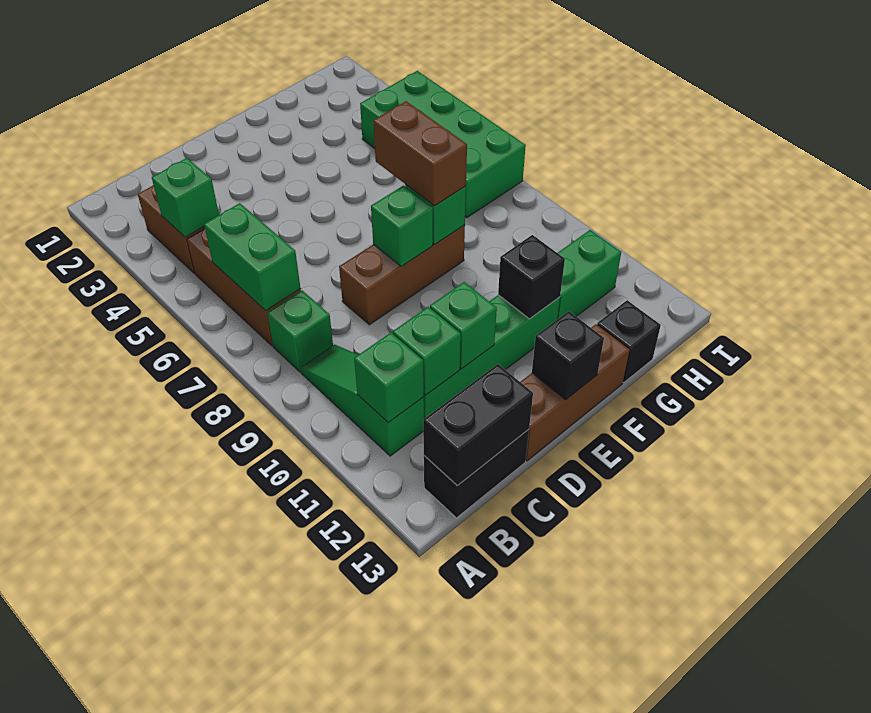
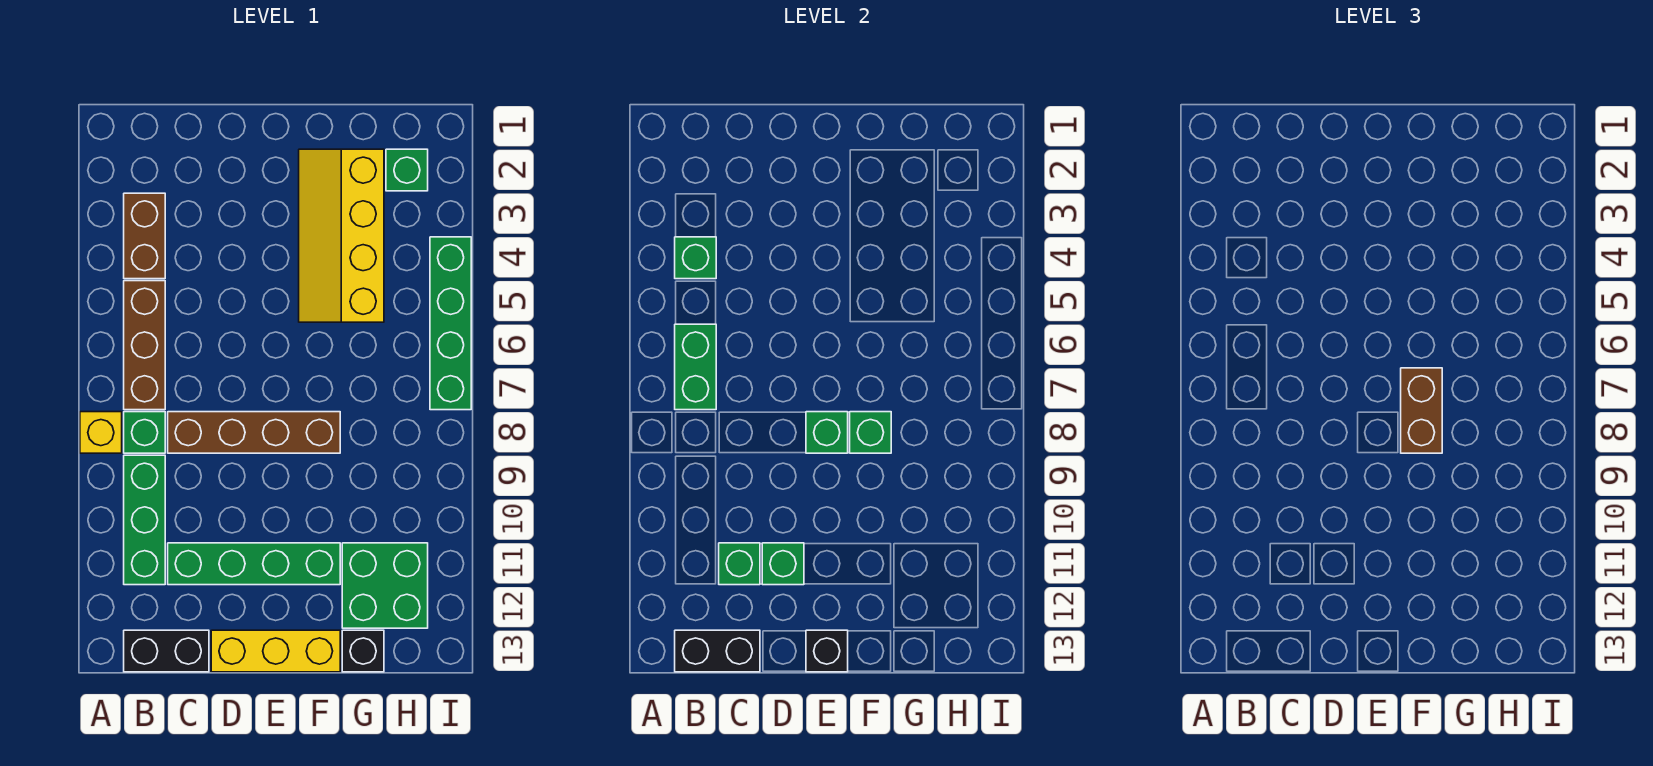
none -> yellow 1x1 brick [80,412,122,453]
green 1x3 slope [300,344,424,456] -> green 1x3 brick [124,455,165,585]
green 1x1 brick [354,333,424,423] -> green 1x1 brick moved to [386,149,428,191]
brown 1x3 brick [339,225,465,325] -> brown 1x4 brick [168,412,340,453]
brown 1x3 brick [521,324,630,461] -> yellow 1x3 brick [211,630,340,672]
none -> yellow 2x4 slope [299,149,384,322]
black 1x1 brick [498,235,565,319] -> none
green 1x2 brick [557,230,621,319] -> green 2x2 brick [342,543,428,628]
green 2x4 brick [360,71,526,217] -> green 1x4 brick [430,237,471,410]

